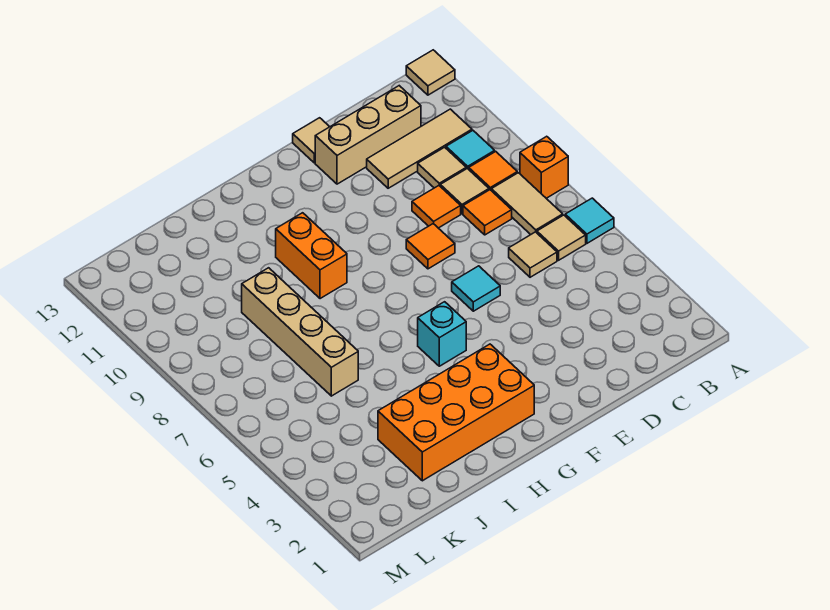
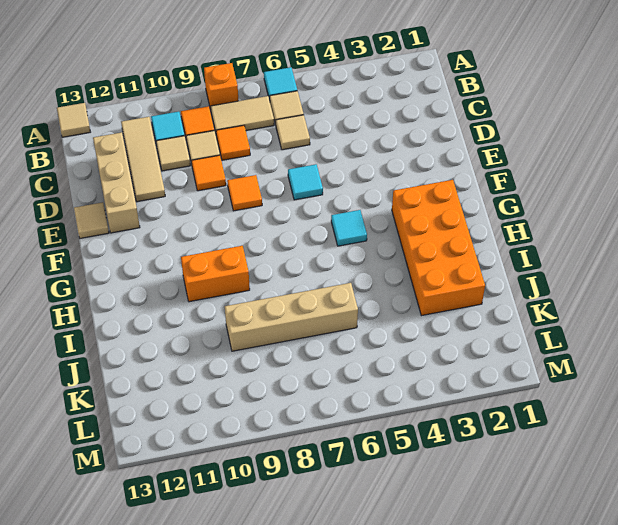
cyan 1x1 brick [418,302,466,366] -> cyan 1x1 tile [331,210,367,246]

